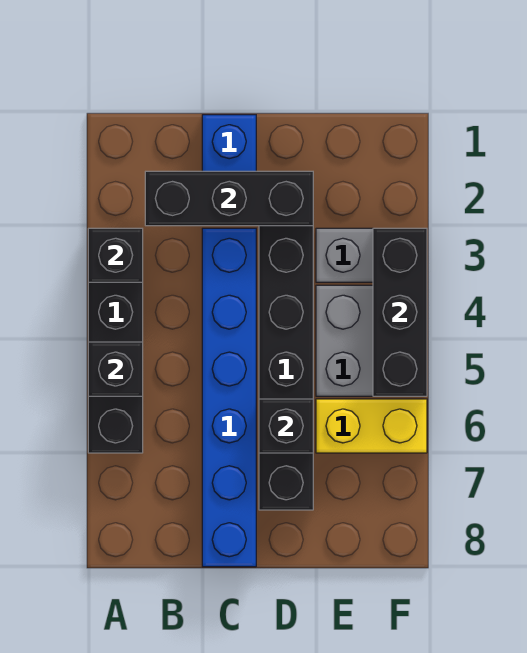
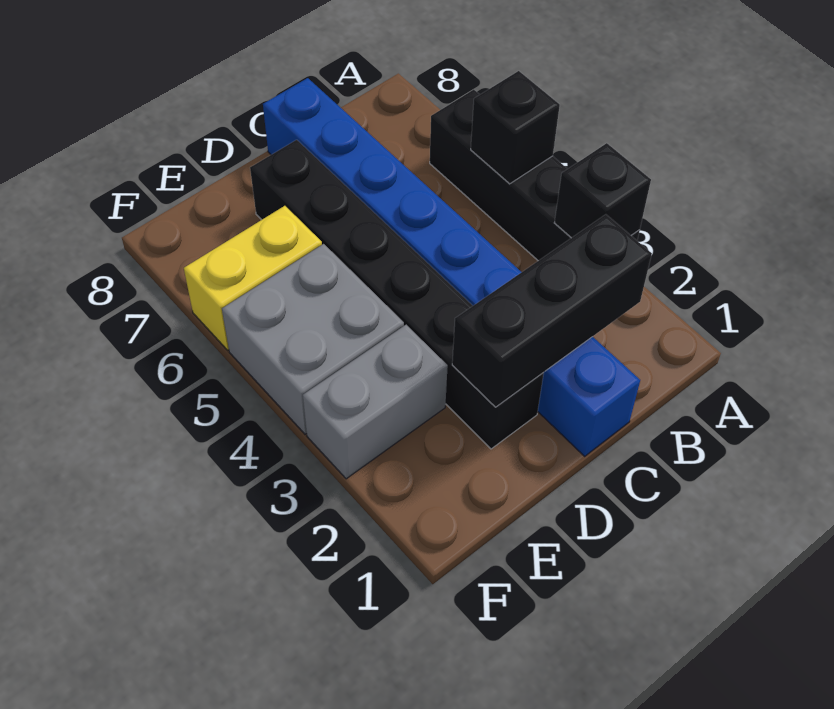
black 1x1 brick [259,399,313,453] -> none
black 1x3 brick [373,228,427,396] -> none

